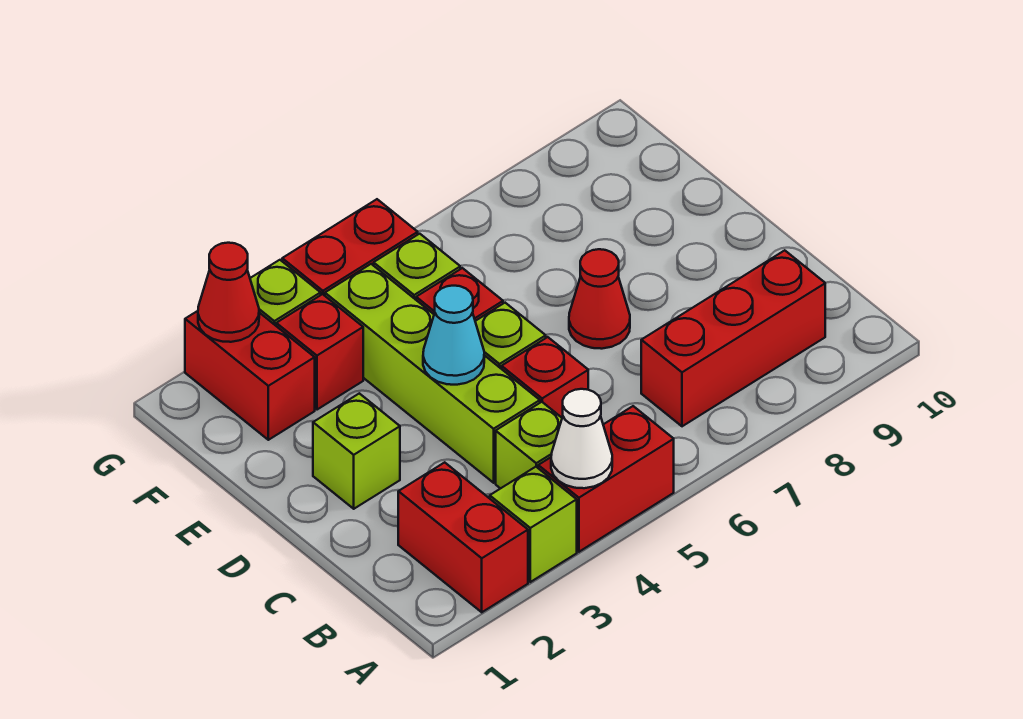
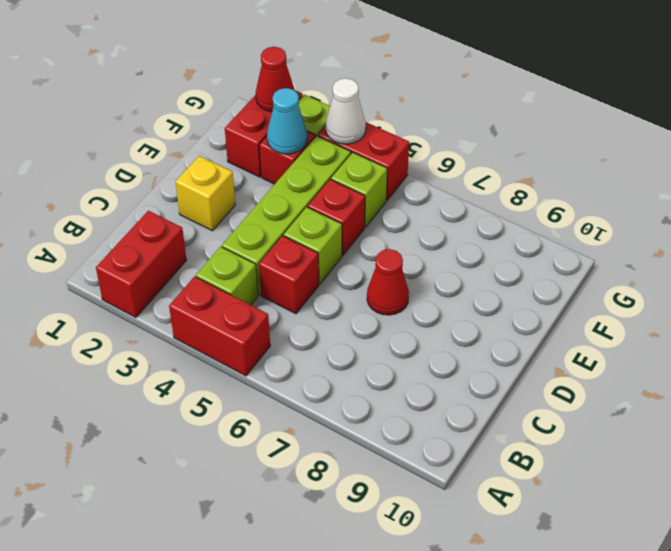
lime 1x1 brick [490,467,577,582] -> none
white 1x1 cone [551,389,612,488] -> white 1x1 cone moved to [326,78,366,144]
red 1x3 brick [641,250,825,426] -> none
lime 1x1 brick [313,393,400,509] -> yellow 1x1 brick [176,156,235,231]
cyan 1x1 cone [423,286,484,385] -> cyan 1x1 cone moved to [267,88,307,154]

